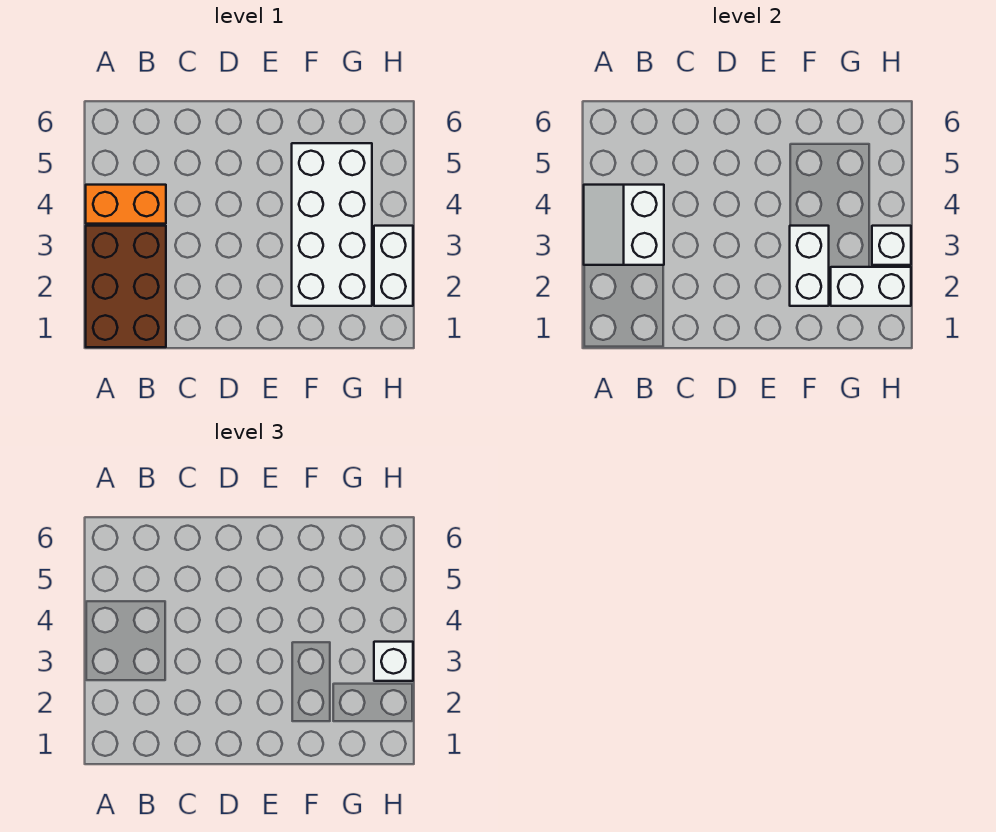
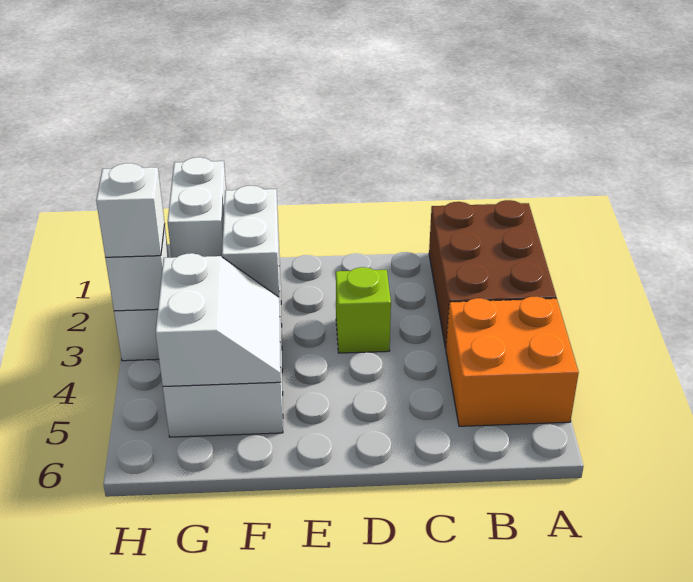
white 2x2 slope [584,185,664,265] -> white 2x2 slope moved to [156,253,281,387]
orange 1x2 brick [86,185,166,224] -> orange 2x2 brick [446,297,579,426]
none -> lime 1x1 brick [336,267,391,353]
white 1x2 brick [831,267,911,306] -> white 1x2 brick turned to [168,157,226,258]

